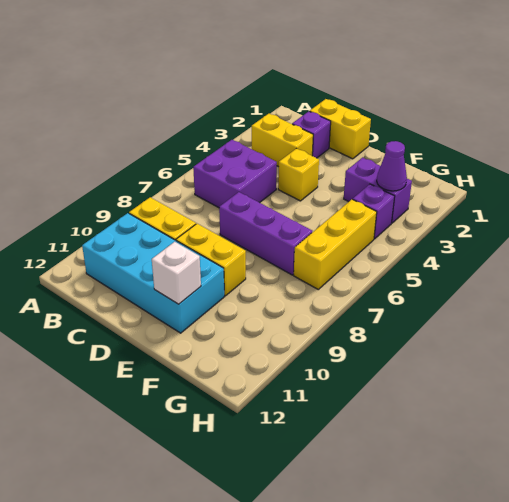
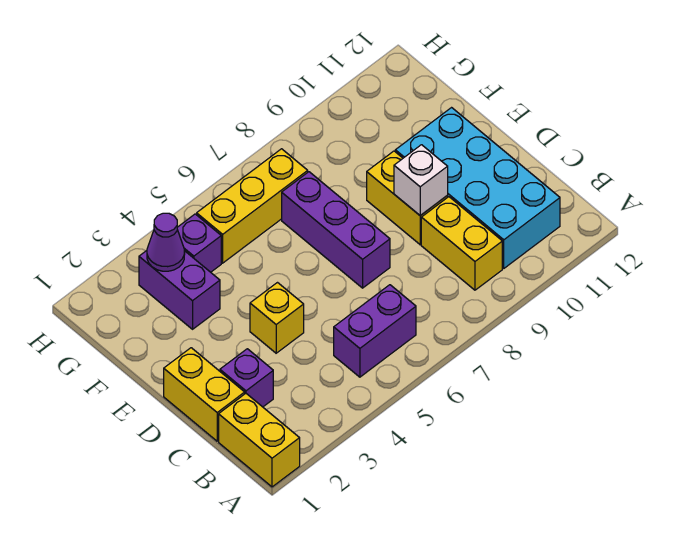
yellow 1x2 brick [252,114,313,167] -> yellow 1x2 brick moved to [219,393,300,487]
purple 2x2 brick [193,140,277,208] -> purple 1x2 brick [334,285,416,377]
white 1x1 brick [152,242,201,304] -> white 1x1 brick moved to [394,145,448,216]

